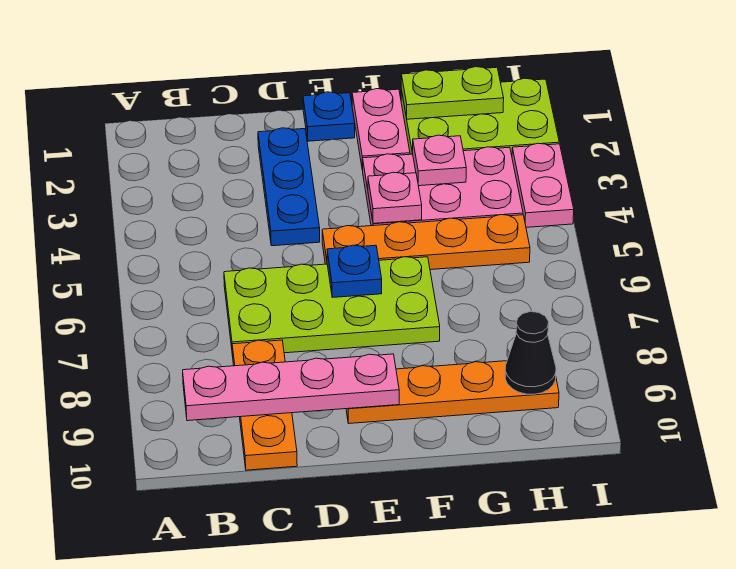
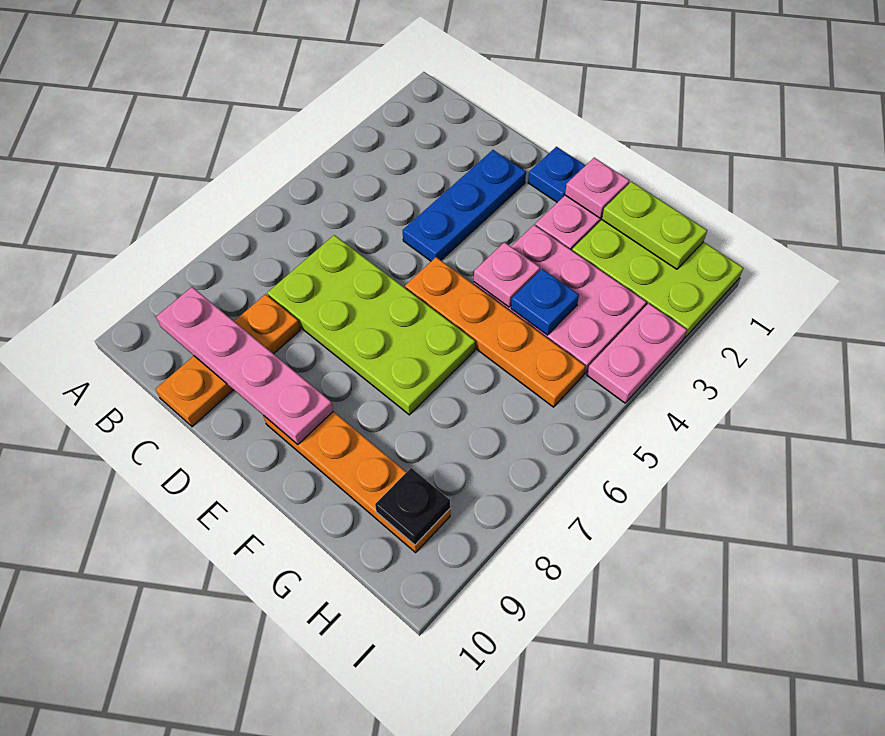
blue 1x1 plate [327,245,382,298] -> blue 1x1 plate moved to [511,269,579,335]
pink 1x1 plate [412,135,466,186] -> pink 1x1 plate moved to [565,158,629,218]
black 1x1 cone [505,312,556,394] -> black 1x1 plate [375,468,450,545]

